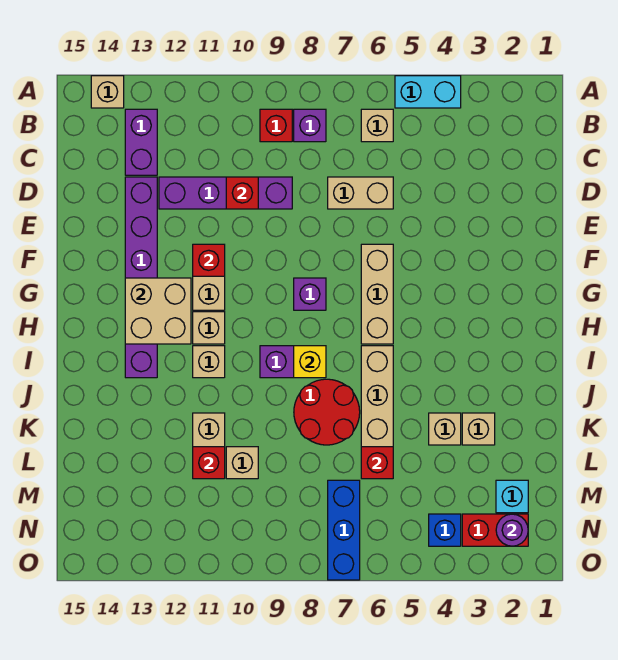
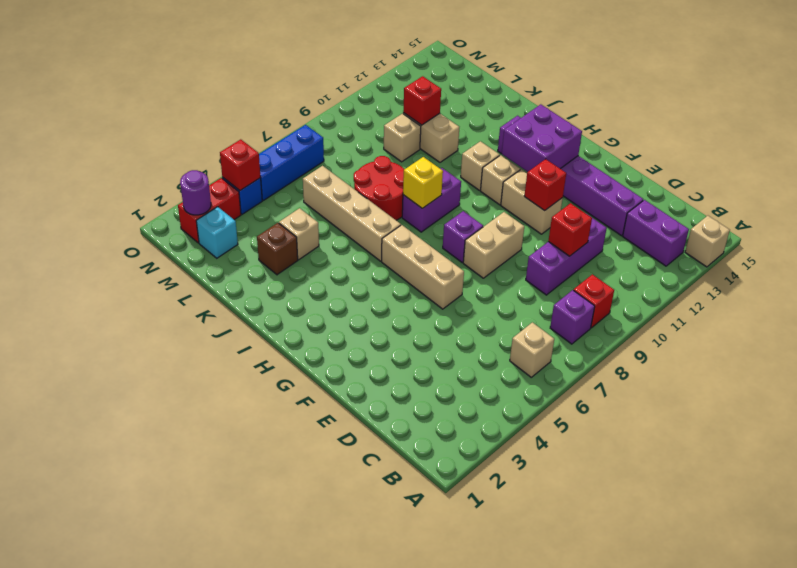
cyan 1x2 brick [395,76,461,108] -> none
tan 1x2 brick [328,177,393,209] -> tan 1x2 brick moved to [463,212,524,278]
purple 1x4 brick [159,177,292,209] -> purple 1x3 brick [526,218,607,295]
tan 2x2 brick [125,278,191,344] -> purple 2x2 brick [502,104,582,172]
tan 1x1 brick [462,413,495,445] -> brown 1x1 brick [257,223,298,275]
red 1x1 brick [361,447,393,479] -> red 1x1 brick moved to [220,139,261,191]
blue 1x3 brick [328,480,360,580] -> blue 1x3 brick turned to [259,125,324,200]

